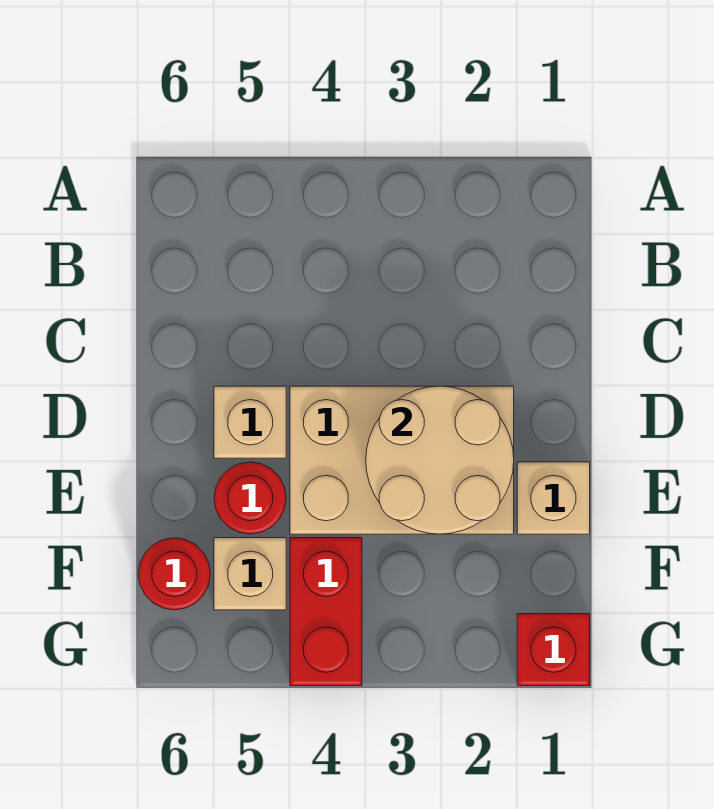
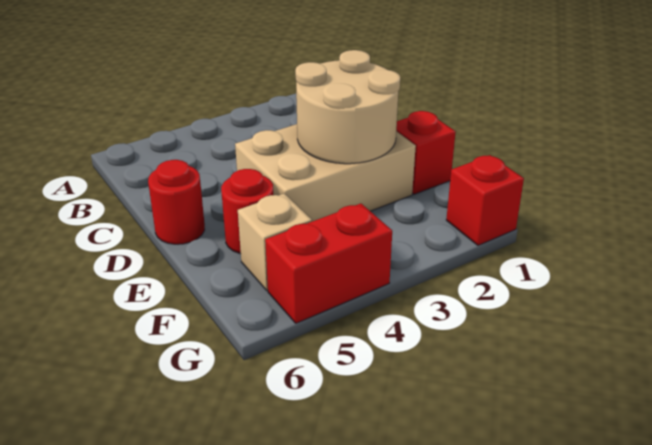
tan 1x1 brick [214,386,286,458] -> none
tan 1x1 brick [517,462,590,534] -> red 1x1 brick [396,111,456,194]
red 1x2 brick [290,538,362,686] -> red 1x2 brick turned to [265,204,392,323]
red 1x1 round brick [138,538,210,610] -> red 1x1 round brick moved to [148,160,205,244]

